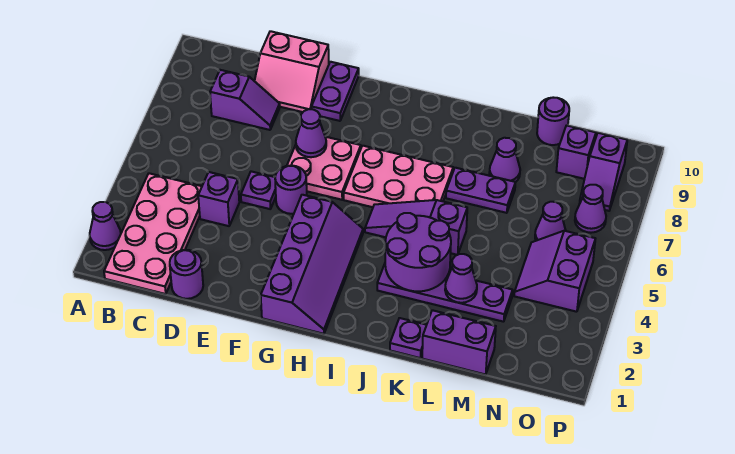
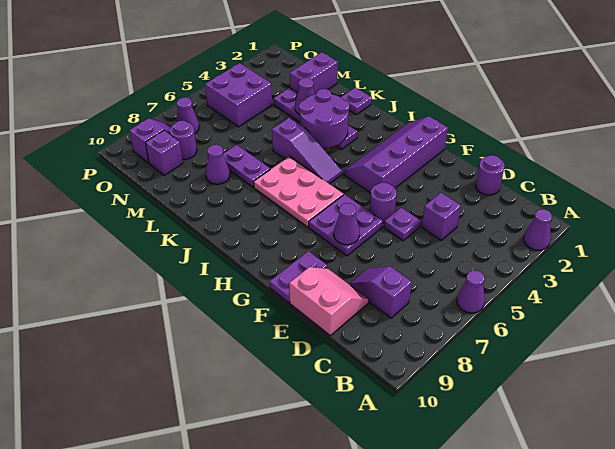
pink 2x4 plate [104,173,202,294] -> none
pink 2x2 plate [287,137,361,200] -> purple 2x2 plate [309,195,383,256]
purple 1x2 brick [422,310,496,374] -> purple 1x2 brick turned to [290,52,338,94]
purple 1x1 round brick [537,98,569,145] -> purple 1x1 round brick moved to [170,121,197,159]
purple 2x2 slope [514,231,596,312] -> purple 2x2 brick [205,63,272,127]
purple 1x1 cone [535,202,566,241] -> purple 1x1 cone moved to [457,271,485,313]

